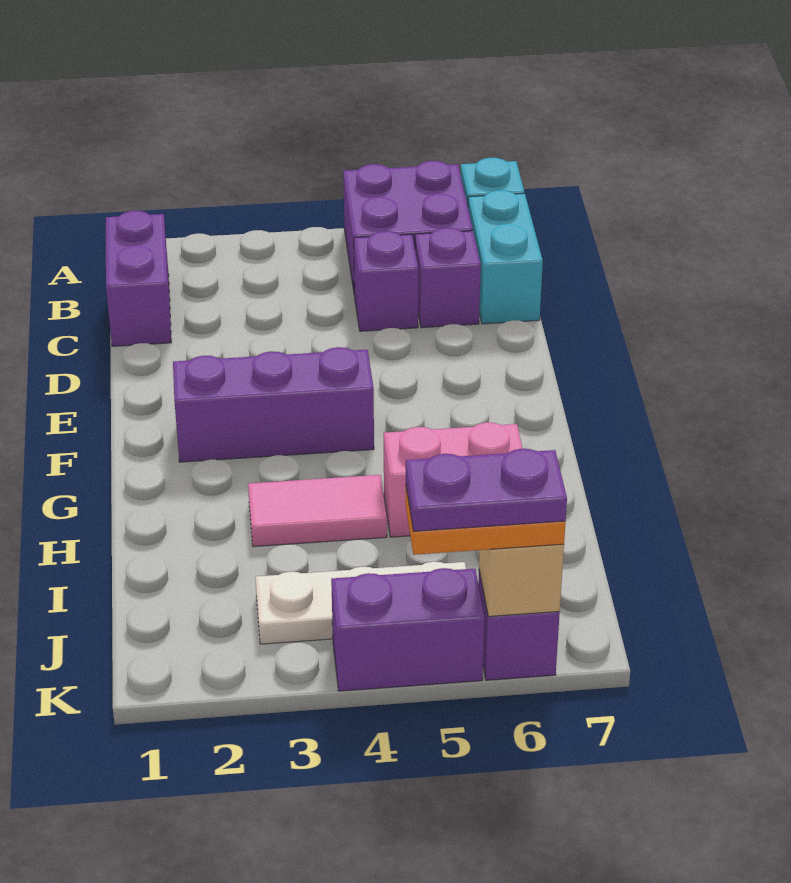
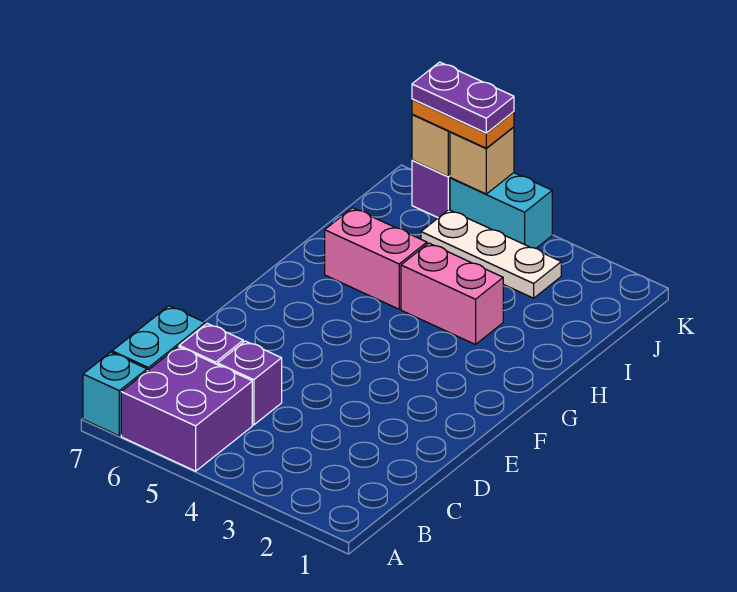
purple 1x2 brick [106,211,171,346] -> none
purple 1x3 brick [173,347,374,462] -> none
pink 1x2 tile [248,475,387,547] -> pink 1x2 brick [401,243,503,345]
purple 1x2 brick [331,568,485,691] -> cyan 1x2 brick [450,173,552,248]
none -> tan 1x1 brick [450,127,514,194]

